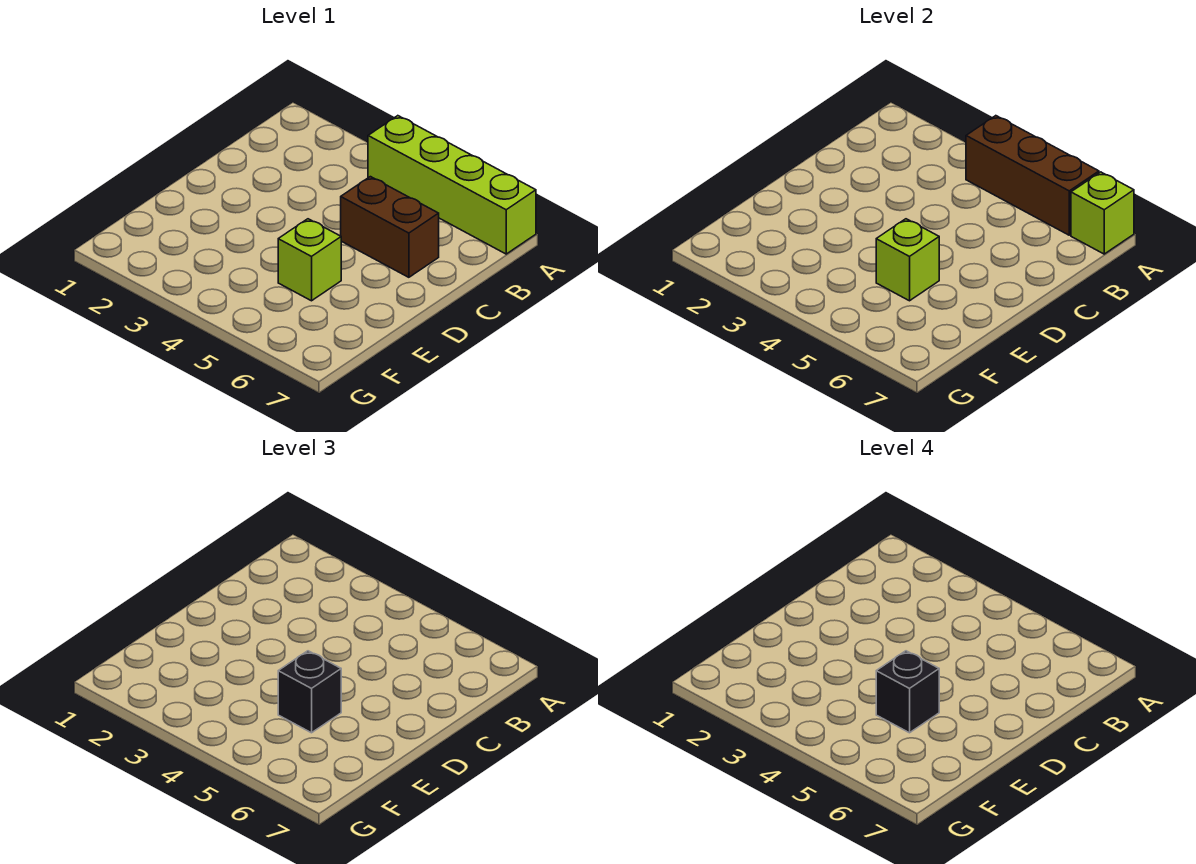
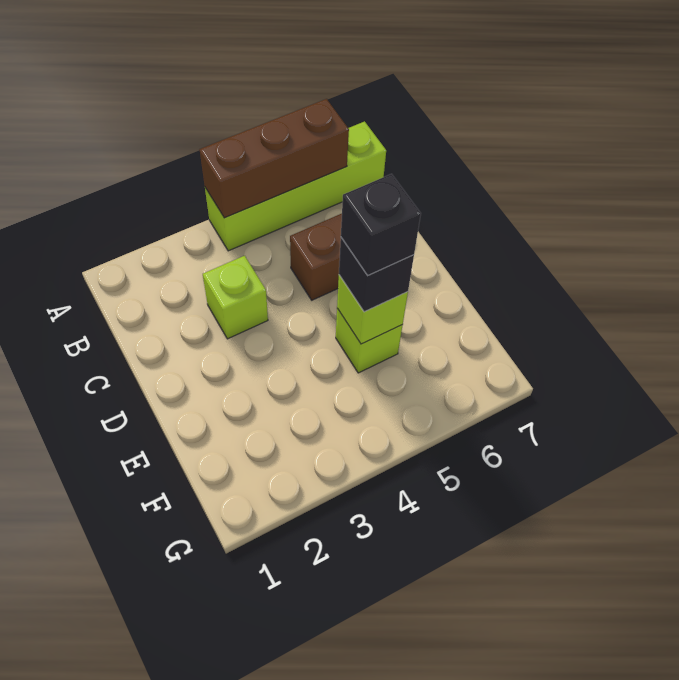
lime 1x1 brick [1071,172,1134,254] -> lime 1x1 brick moved to [203,256,268,339]

